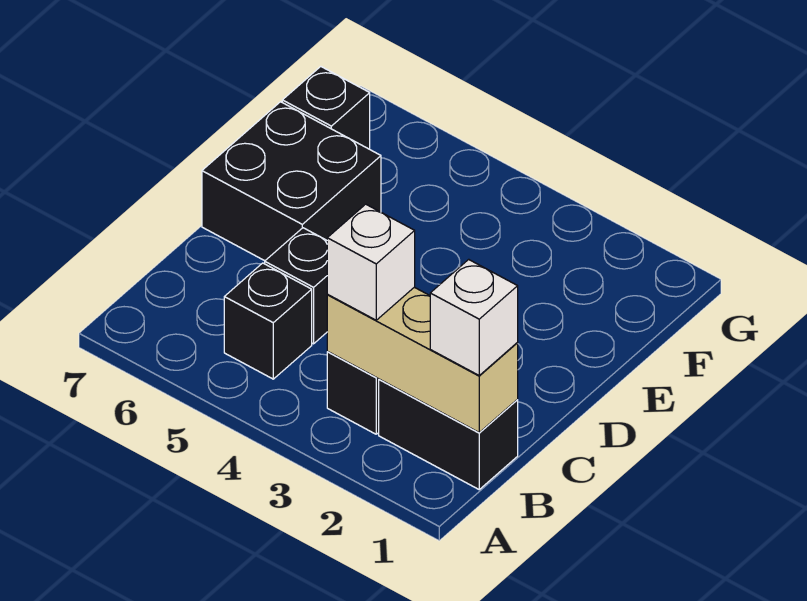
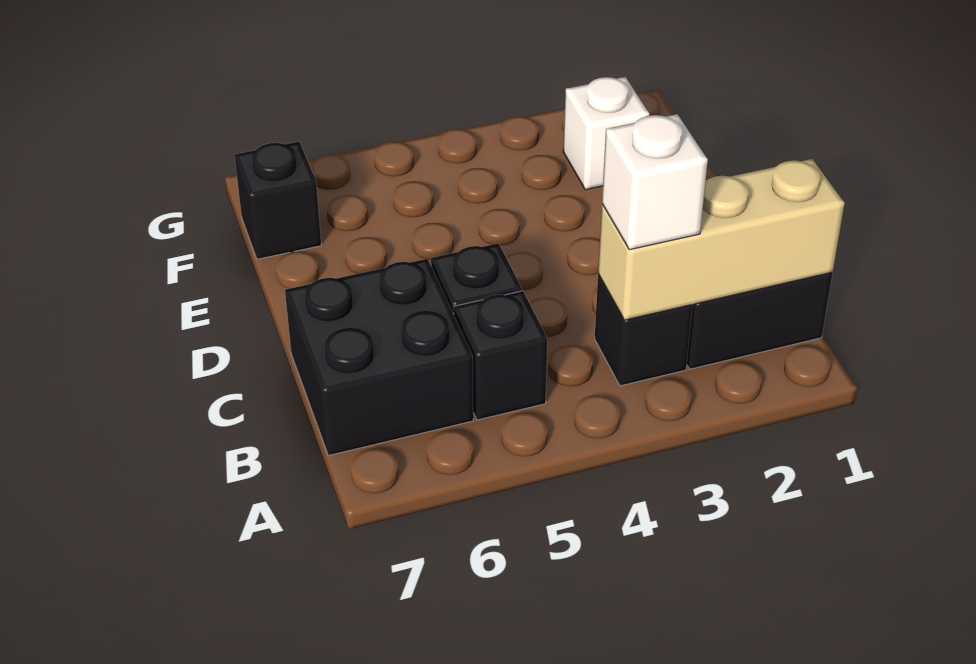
white 1x1 brick [430,259,518,375] -> white 1x1 brick moved to [563,77,649,190]
black 2x2 brick [202,102,381,261] -> black 2x2 brick moved to [285,259,473,456]

